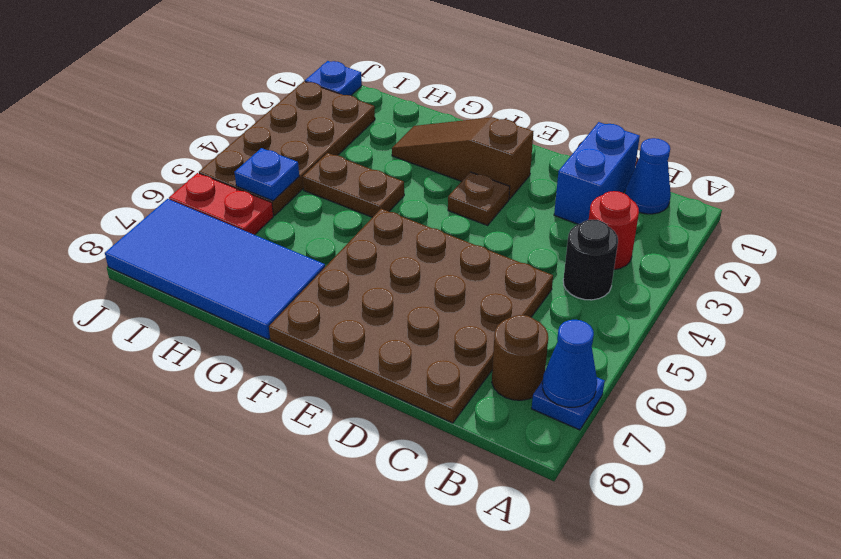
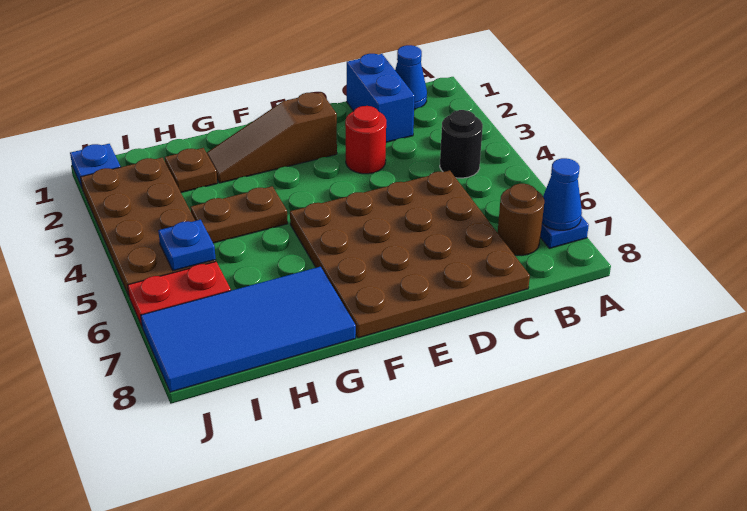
red 1x1 round brick [589,191,639,270] -> red 1x1 round brick moved to [345,106,386,174]
brown 1x1 plate [448,172,510,225] -> brown 1x1 plate moved to [165,148,217,192]

